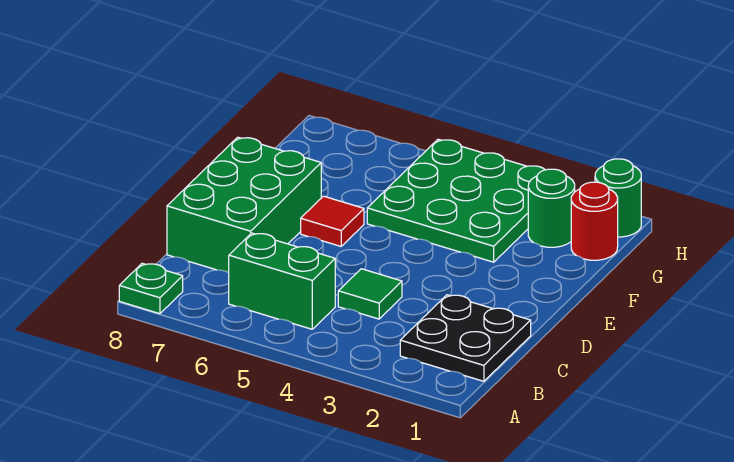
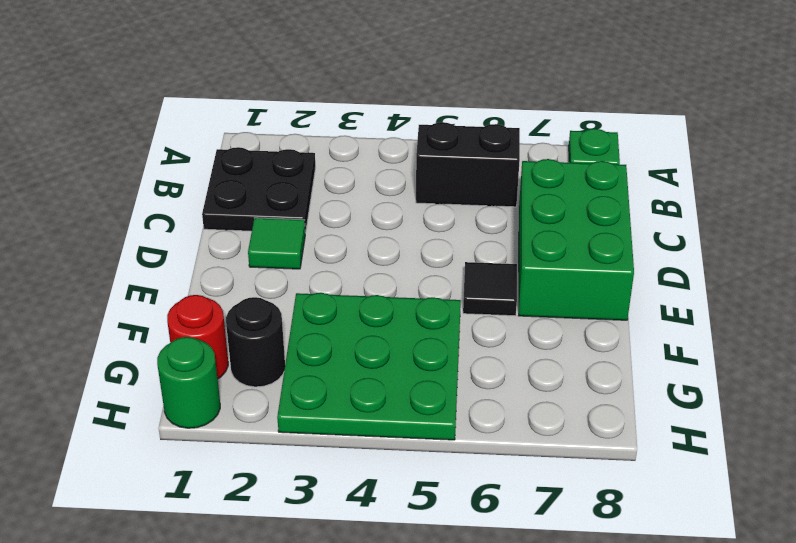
green 1x2 brick [229,233,335,329] -> black 1x2 brick [416,122,520,207]
green 1x1 tile [338,269,402,319] -> green 1x1 tile moved to [248,218,305,269]
red 1x1 tile [301,196,364,246] -> black 1x1 tile [463,262,517,316]
green 1x1 round brick [528,169,575,247] -> black 1x1 round brick [226,297,285,387]

